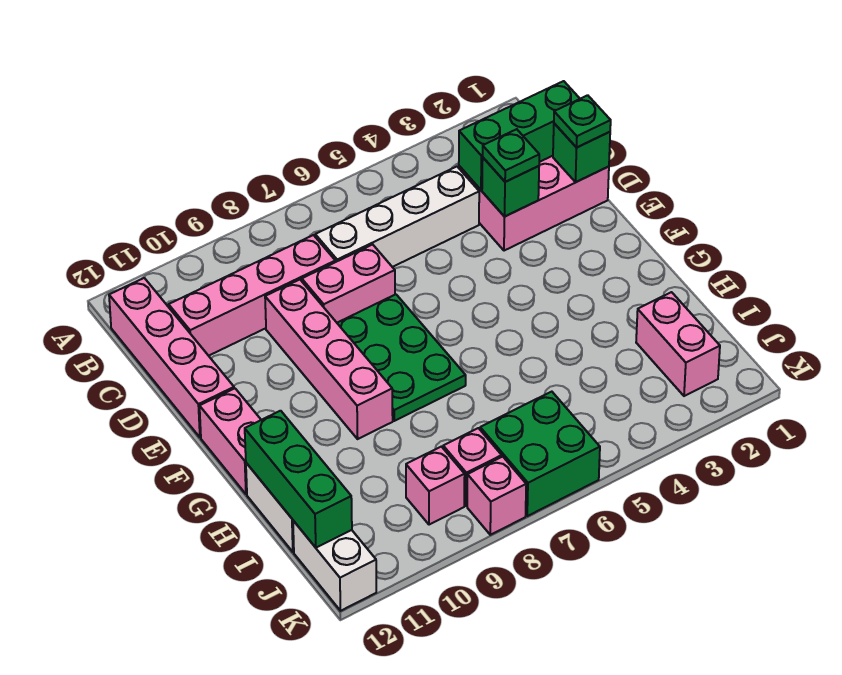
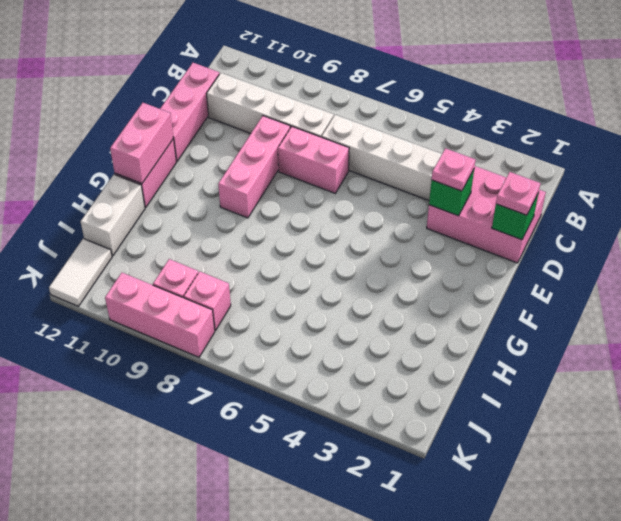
pink 1x4 brick [109,278,234,437] -> pink 1x3 brick [160,63,219,161]
green 1x3 brick [459,81,580,190] -> none
pink 1x4 brick [169,235,335,356] -> white 1x4 brick [207,73,334,137]
green 1x1 plate [554,95,611,148] -> pink 1x1 plate [496,172,540,215]
green 1x1 plate [483,129,539,182] -> pink 1x1 plate [432,148,476,191]
pink 1x4 brick [265,280,393,439] -> pink 1x3 brick [218,116,290,218]
green 2x3 plate [337,294,466,421] -> none
green 1x3 brick [245,411,352,548] -> none
pink 1x2 brick [636,292,720,396] -> pink 1x2 brick moved to [110,103,173,184]
green 2x2 brick [480,392,600,516] -> none
white 1x2 brick [293,521,376,611] -> white 1x2 tile [49,239,112,306]
pink 1x1 brick [467,457,526,535] -> pink 1x3 brick [105,273,215,357]

